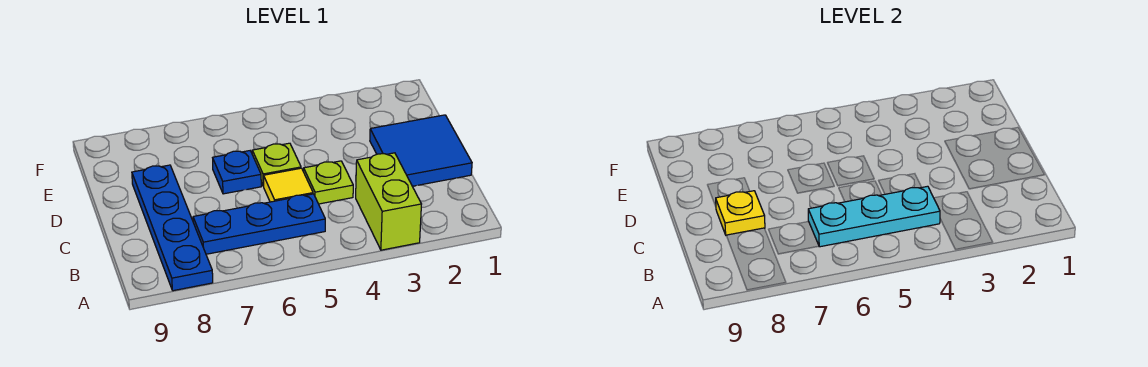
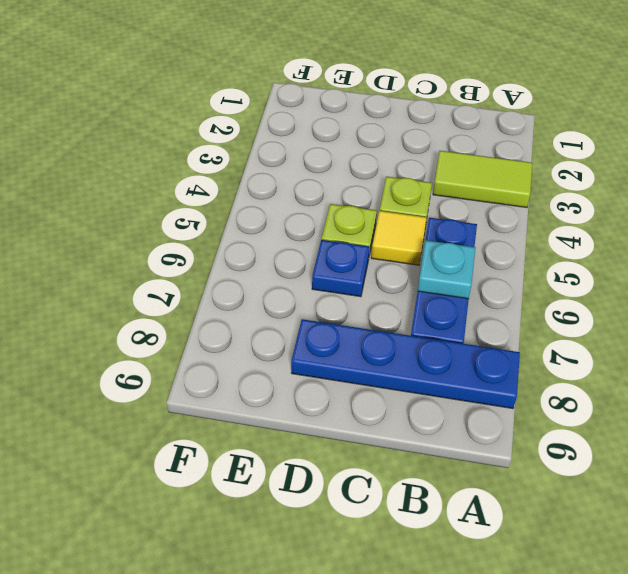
lime 1x2 brick [356,153,421,250] -> lime 1x2 tile [433,151,532,208]
cyan 1x3 plate [808,186,940,247] -> cyan 1x1 plate [418,240,475,299]
blue 2x2 tile [370,115,472,186] -> none
yellow 1x1 plate [716,191,765,235] -> none

